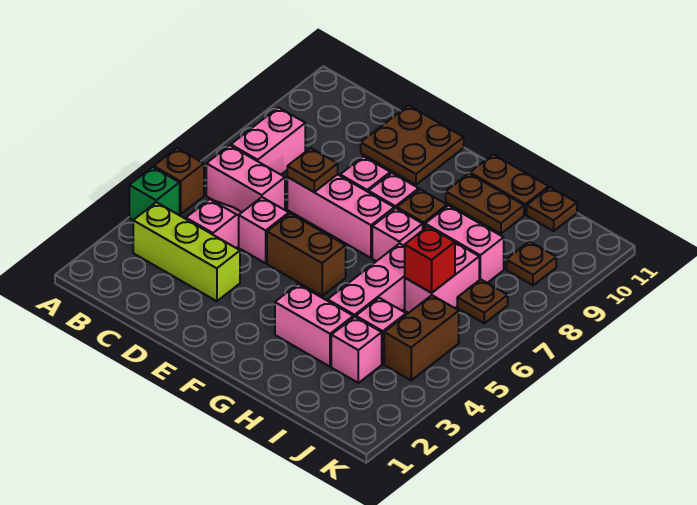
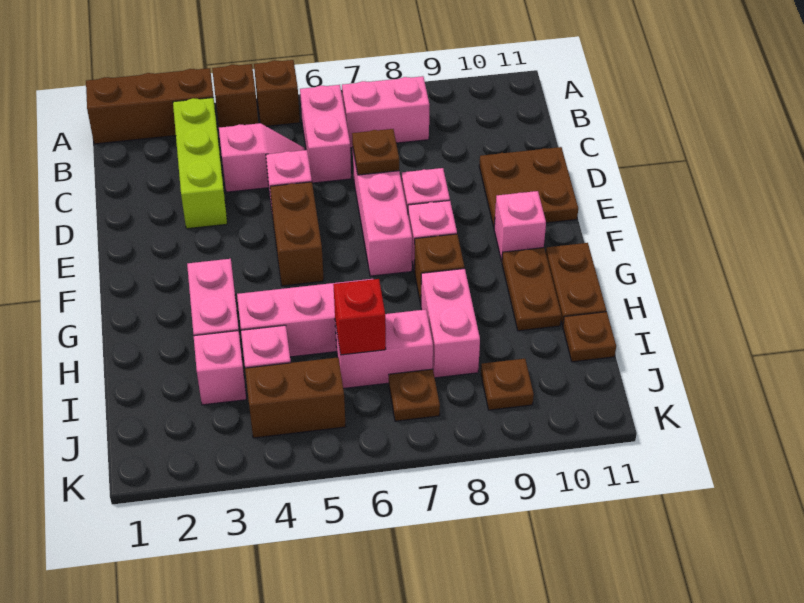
none -> brown 1x3 brick [86,68,215,144]
green 1x1 brick [129,167,180,220] -> brown 1x1 brick [212,64,258,128]
pink 1x1 brick [372,208,423,261] -> pink 1x1 brick moved to [494,191,546,261]

